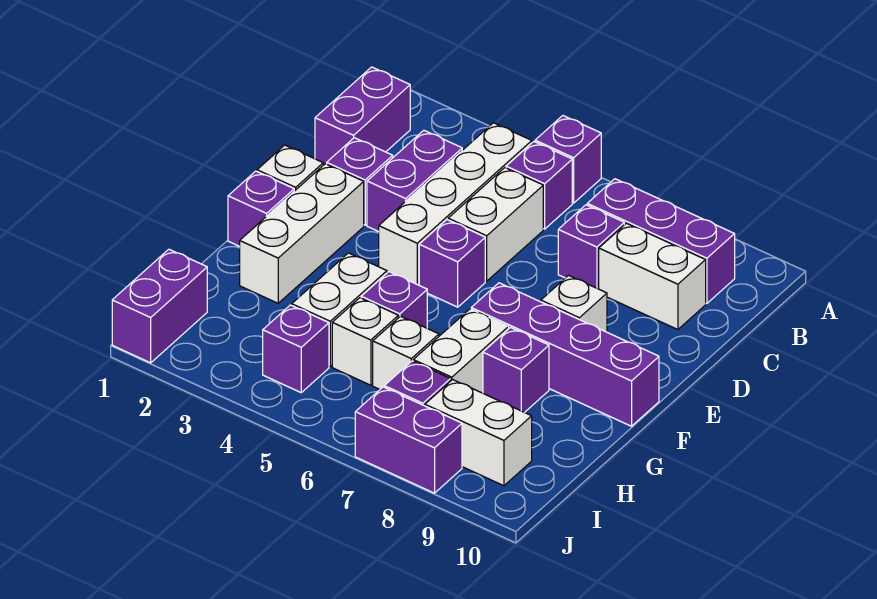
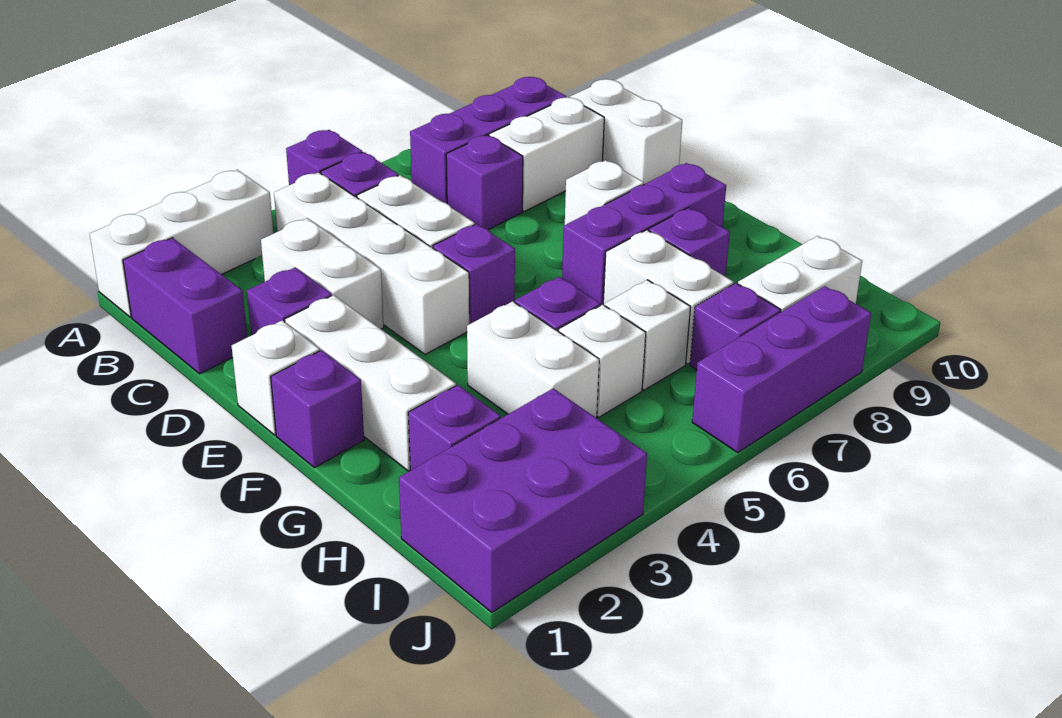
none -> white 1x3 brick [90,170,274,317]
purple 1x2 brick [367,130,462,232] -> white 1x2 brick [261,218,384,329]
none -> white 1x2 brick [570,79,682,184]
purple 1x4 brick [471,283,659,426] -> purple 1x3 brick [562,163,726,306]
purple 1x2 brick [112,249,207,363] -> purple 2x3 brick [399,388,647,612]
purple 1x1 brick [263,305,329,392] -> purple 1x1 brick moved to [408,385,501,470]
purple 1x2 brick [355,387,462,493] -> purple 1x3 brick [692,286,871,452]

